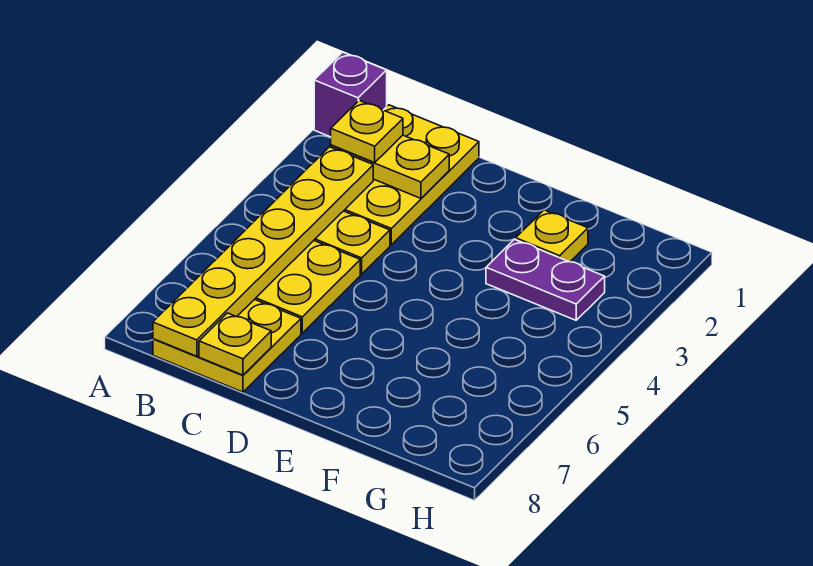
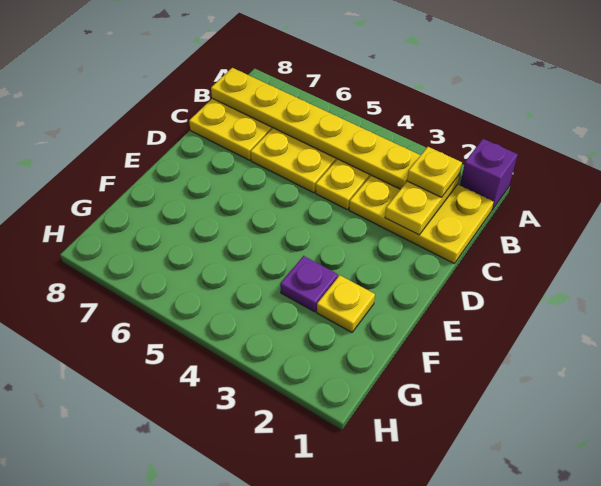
yellow 1x1 plate [199,313,271,375] -> none
purple 1x2 plate [486,239,605,320] -> purple 1x1 plate [280,256,338,312]

